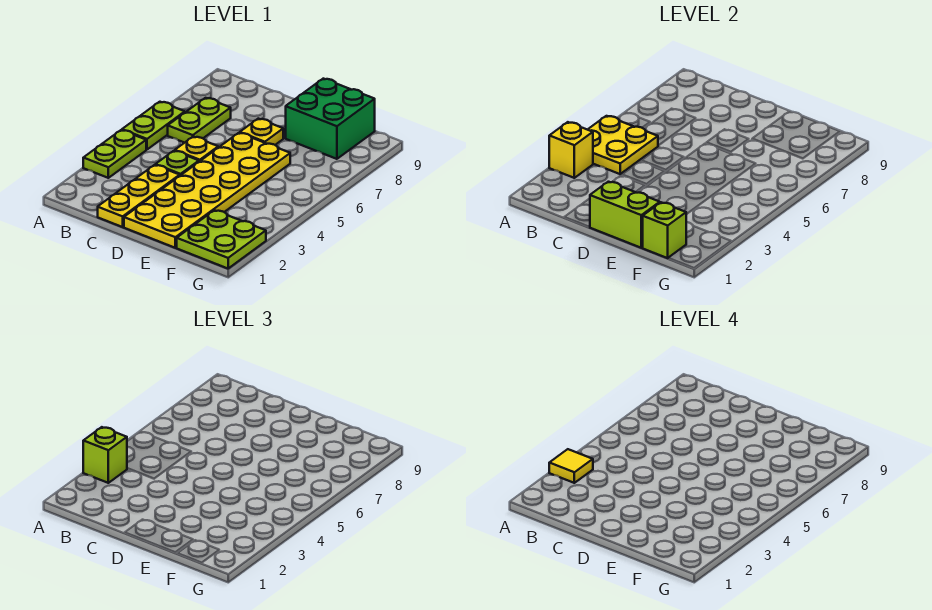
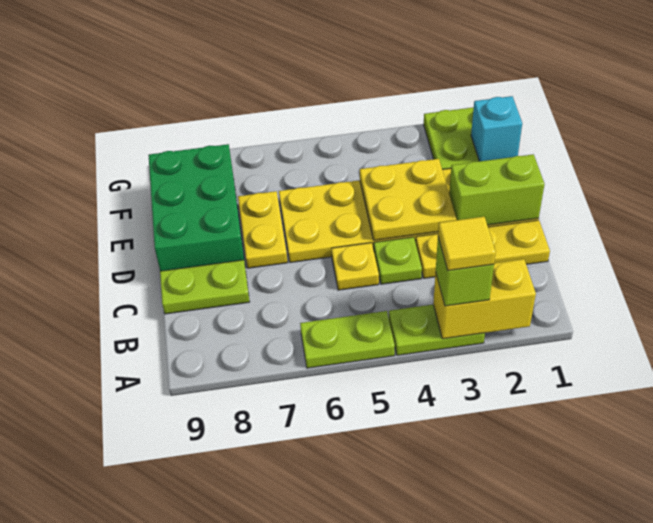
yellow 1x1 brick [549,122,593,178] -> yellow 1x2 brick [433,259,536,339]
yellow 2x2 plate [588,116,658,174] -> yellow 2x2 plate moved to [360,159,456,240]
lime 1x2 plate [168,98,231,143] -> lime 1x2 plate moved to [160,260,250,314]
lime 1x2 brick [590,182,660,248] -> lime 1x2 brick turned to [449,154,545,225]
yellow 1x1 plate [240,119,283,145] -> yellow 1x2 plate [238,191,288,268]
green 2x2 brick [286,79,375,159] -> green 2x3 brick [149,144,244,271]
lime 1x1 brick [643,202,686,258] -> cyan 1x1 brick [471,96,522,161]

